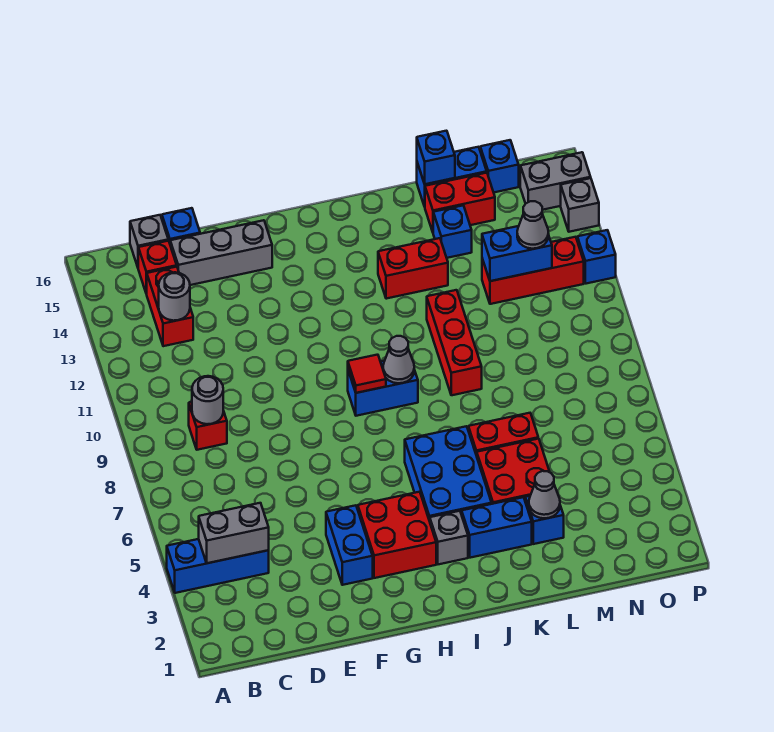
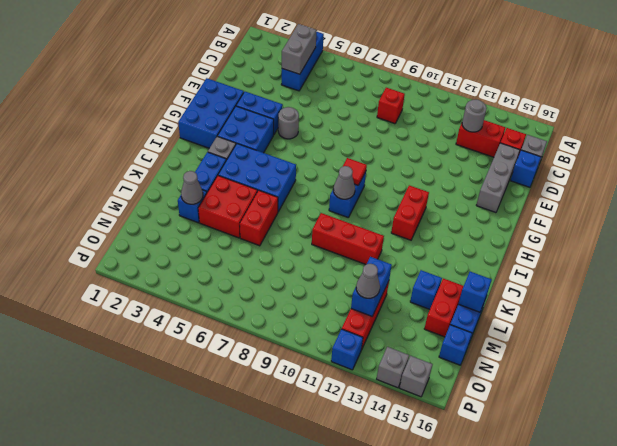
grey 1x1 round brick [192,376,223,424] -> grey 1x1 round brick moved to [278,107,299,139]
none -> blue 2x3 brick [178,78,244,148]
red 2x2 brick [358,492,436,578] -> blue 2x2 brick [217,106,274,153]
red 1x2 brick [378,238,448,299] -> red 1x2 brick moved to [391,185,429,240]
grey 1x2 brick [520,152,591,210] -> grey 1x1 brick [400,356,433,397]

